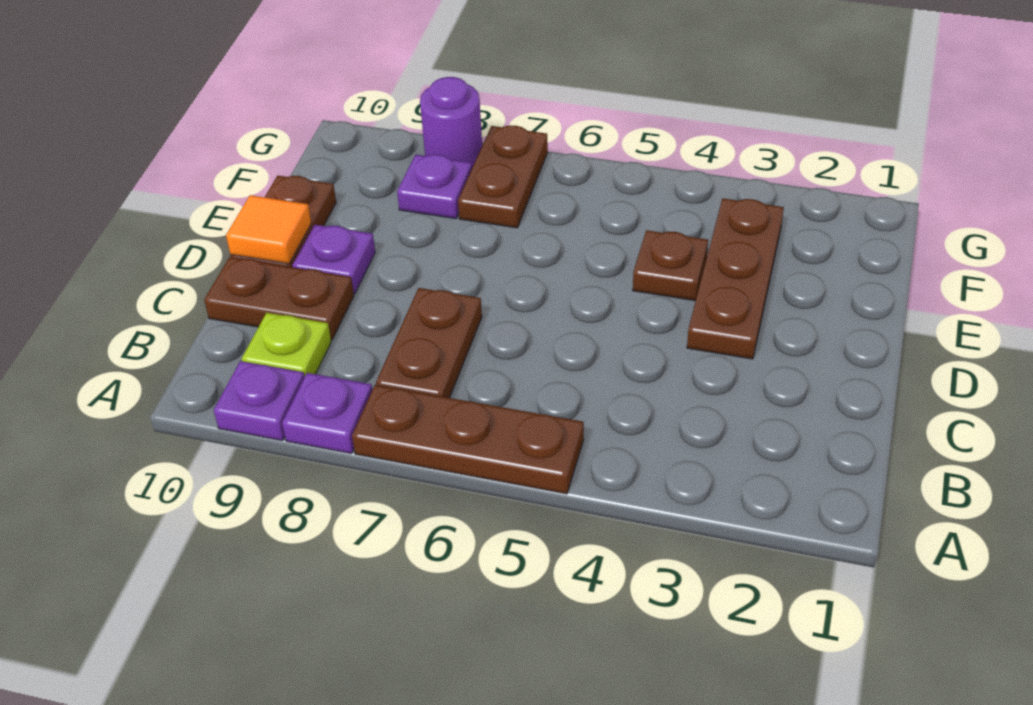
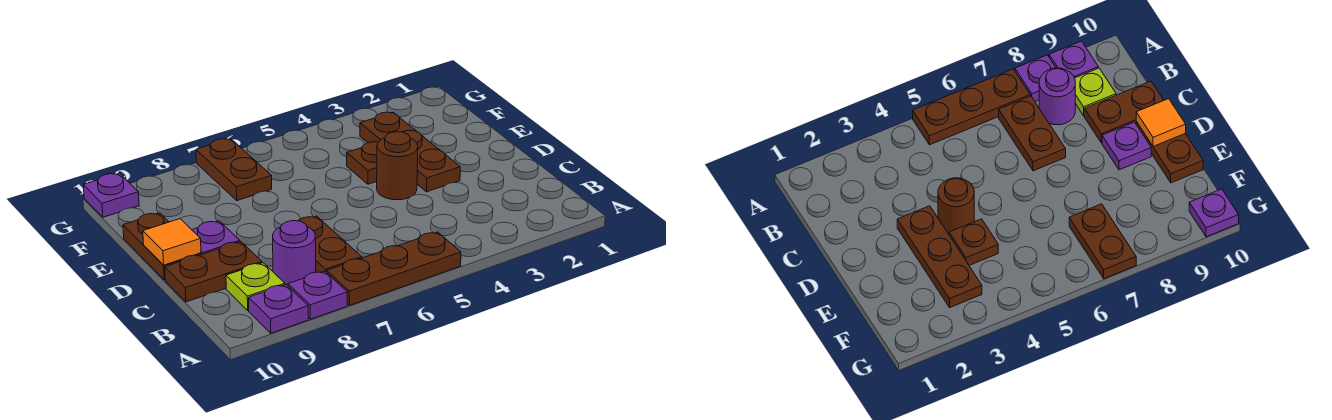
none -> brown 1x1 round brick [377,132,418,200]
purple 1x1 plate [397,155,472,219] -> purple 1x1 plate moved to [83,173,139,217]
purple 1x1 round brick [420,77,482,168] -> purple 1x1 round brick moved to [273,221,316,286]

